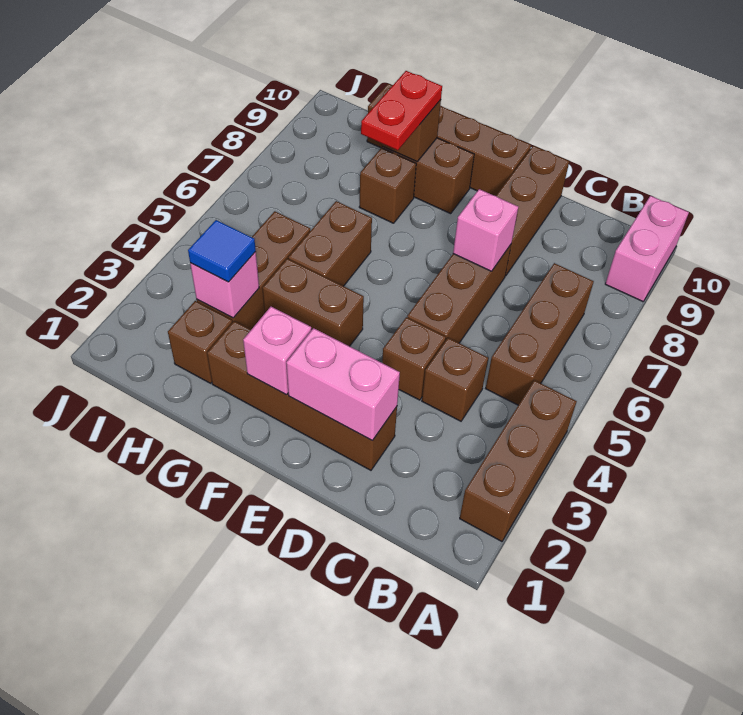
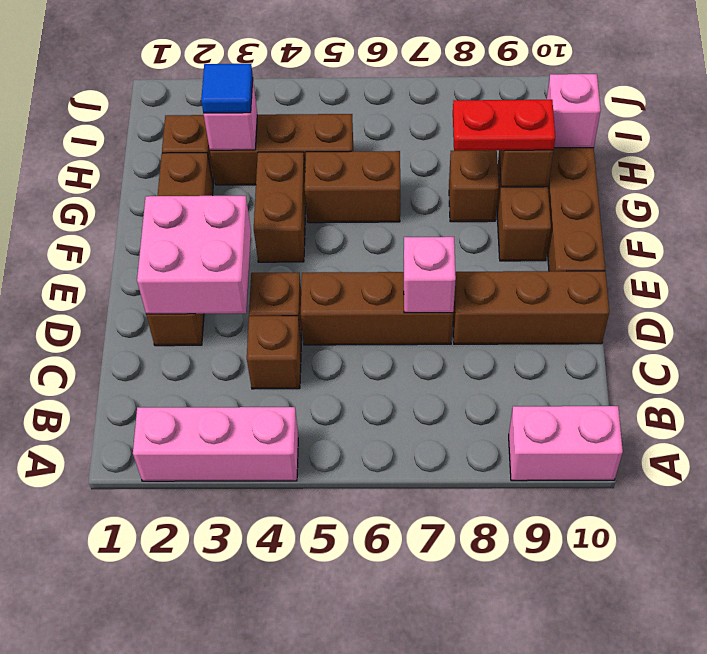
brown 1x3 brick [460,380,577,541] -> pink 1x3 brick [133,407,298,481]
brown 1x3 brick [486,263,594,405] -> none
pink 1x2 brick [286,328,400,441] -> pink 2x2 brick [137,196,251,314]
pink 1x1 brick [243,307,311,395] -> pink 1x1 brick moved to [547,74,601,148]

